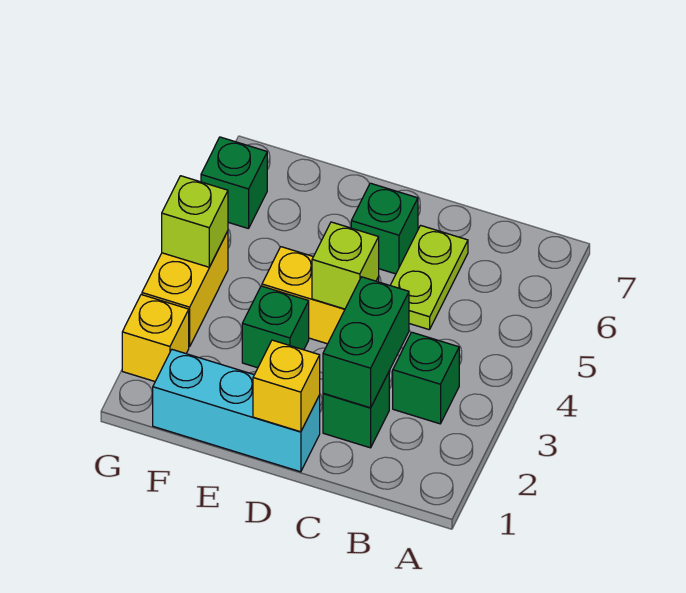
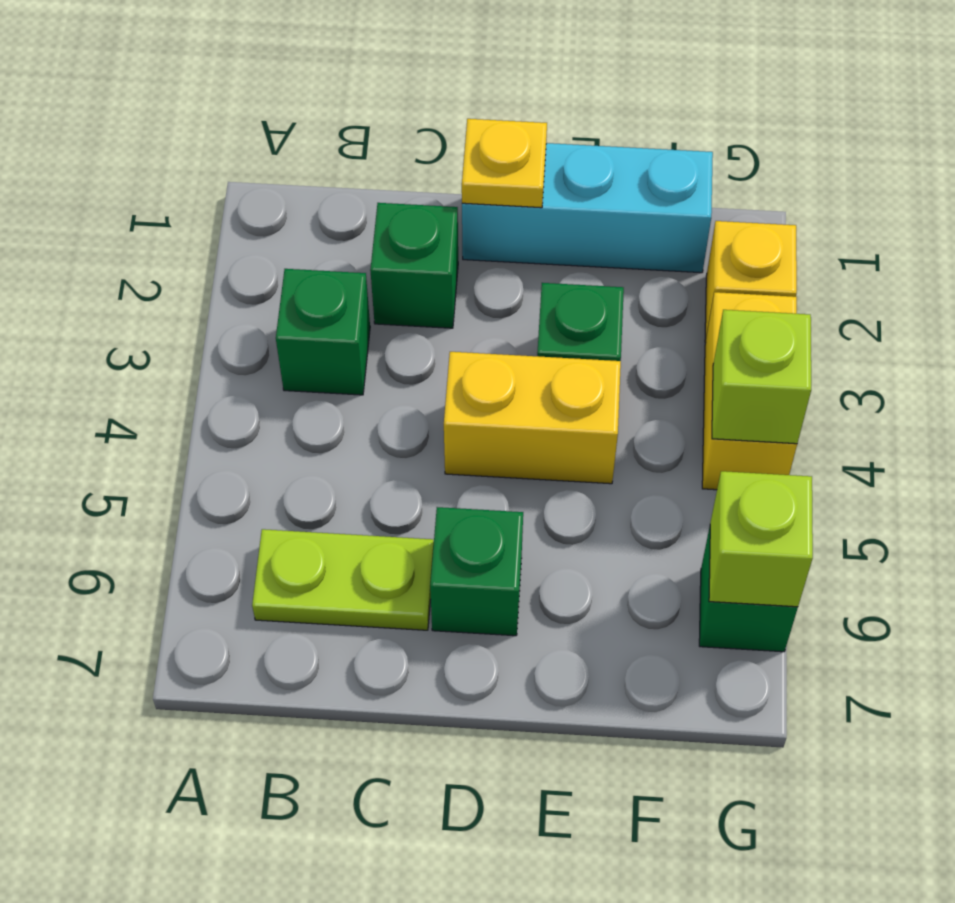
green 1x2 brick [323,277,409,408] -> none
lime 1x2 plate [390,225,468,330] -> lime 1x2 plate turned to [252,529,434,630]
yellow 1x1 brick [253,340,320,432] -> yellow 1x1 plate [462,119,547,208]
lime 1x1 brick [312,222,379,309] -> lime 1x1 brick moved to [709,471,813,607]

